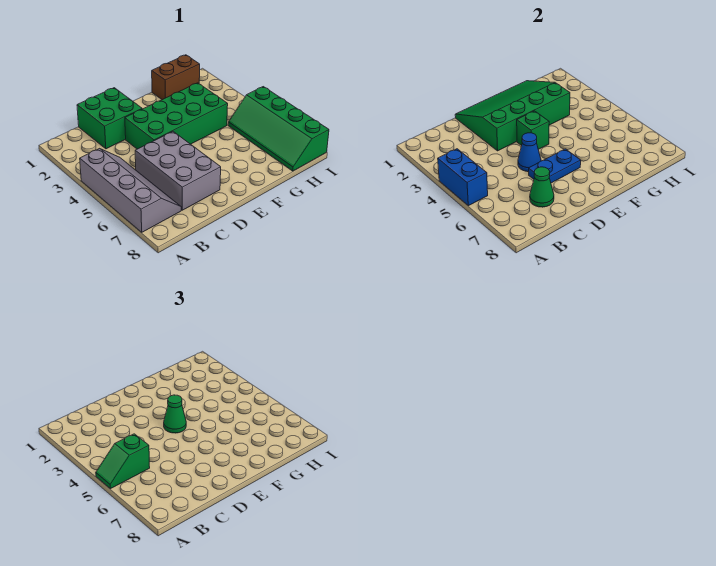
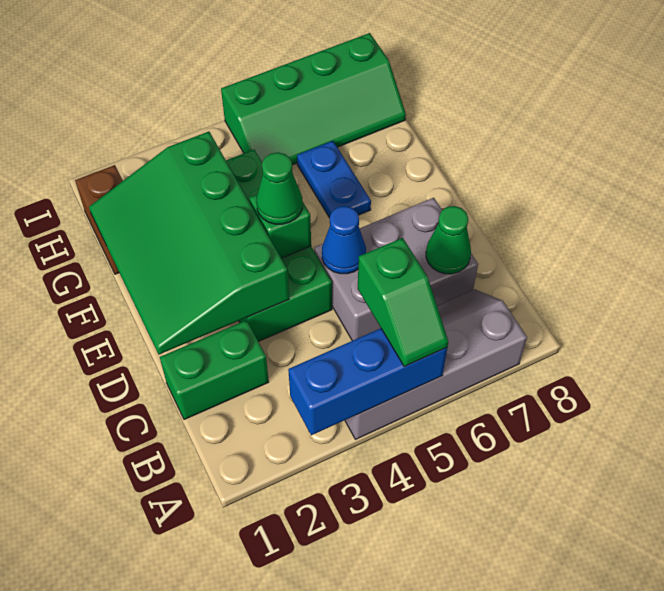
blue 1x2 brick [438,149,488,206] -> blue 1x3 brick [288,328,447,435]
green 2x2 brick [77,88,142,149] -> green 1x2 brick [160,320,269,420]
blue 1x2 plate [529,149,581,183] -> blue 1x2 plate moved to [297,141,371,218]

